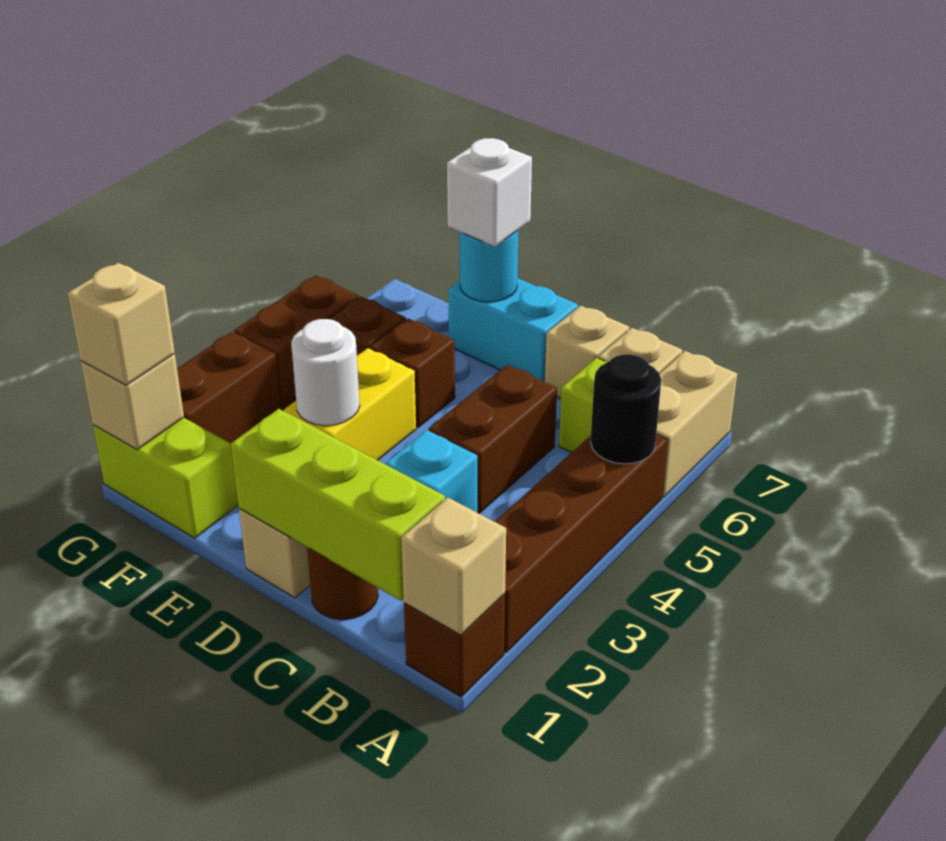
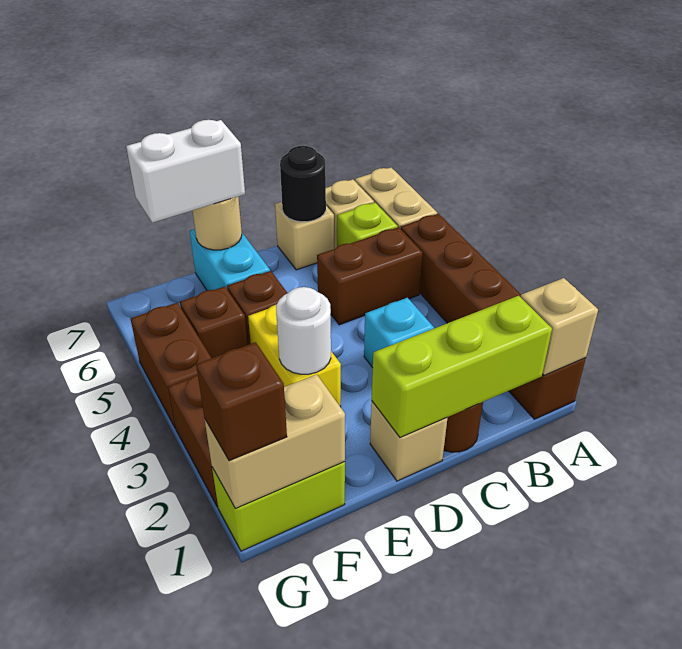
black 1x1 round brick [591,354,661,464] -> black 1x1 round brick moved to [280,146,326,222]
brown 1x2 brick [429,365,557,513] -> brown 1x2 brick turned to [317,227,423,325]
cyan 1x2 brick [448,278,578,382] -> cyan 1x2 brick turned to [190,229,270,290]
cyan 1x1 round brick [460,230,519,302] -> tan 1x1 round brick [193,197,242,250]
white 1x1 brick [447,138,532,247] -> white 1x2 brick [126,120,245,223]
tan 1x1 brick [81,354,184,450] -> tan 1x2 brick [205,374,345,508]
tan 1x1 brick [68,263,175,385] -> brown 1x1 brick [196,342,287,461]

